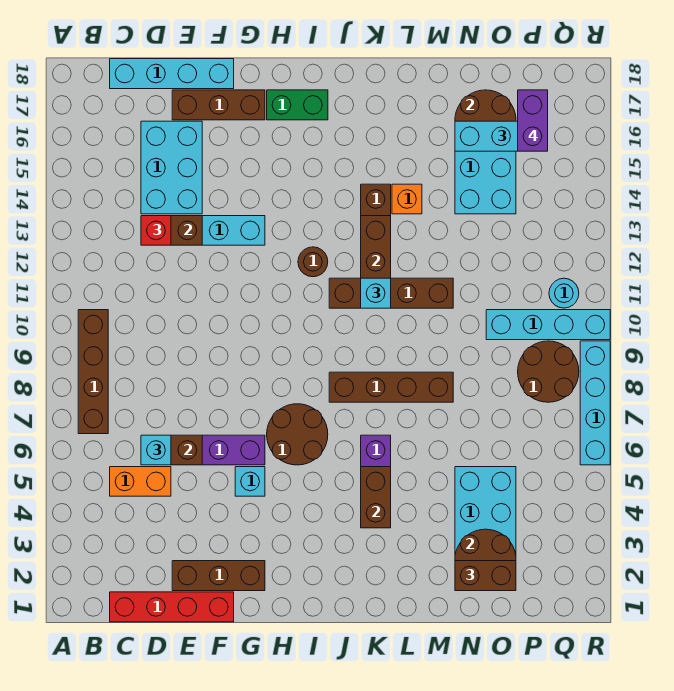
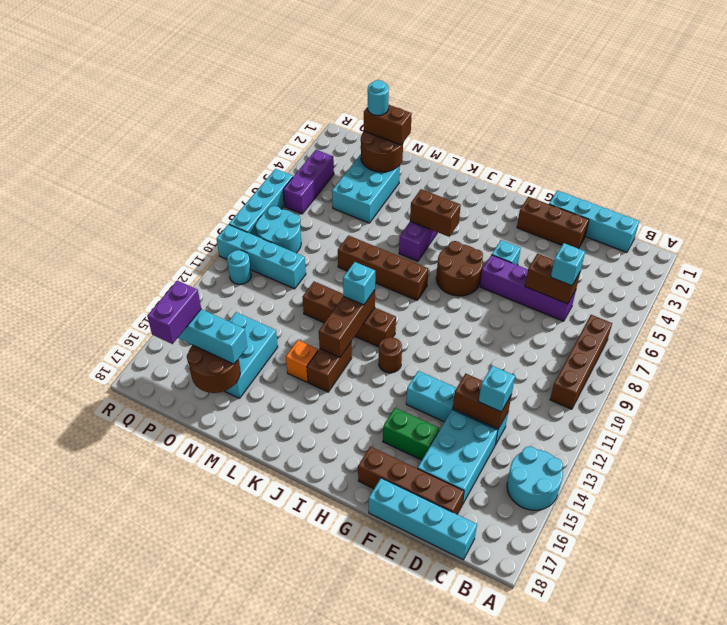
none -> cyan 2x2 round brick [507,446,563,510]
red 1x4 brick [110,592,234,622] -> cyan 1x4 brick [549,190,639,252]
orange 1x2 brick [110,467,171,496] -> none
red 1x1 brick [141,216,171,245] -> cyan 1x1 brick [479,366,515,412]
brown 1x3 brick [172,90,265,120] -> brown 1x4 brick [358,446,464,514]
green 1x2 brick [267,90,328,120] -> green 1x2 brick moved to [383,408,440,460]
brown 1x2 brick [361,467,391,528] -> brown 1x2 brick turned to [410,189,461,237]
none -> cyan 1x1 round brick [368,80,389,115]
brown 2x2 round brick [518,341,579,402] -> cyan 2x2 round brick [256,206,301,253]
none -> purple 1x3 brick [283,150,334,214]

